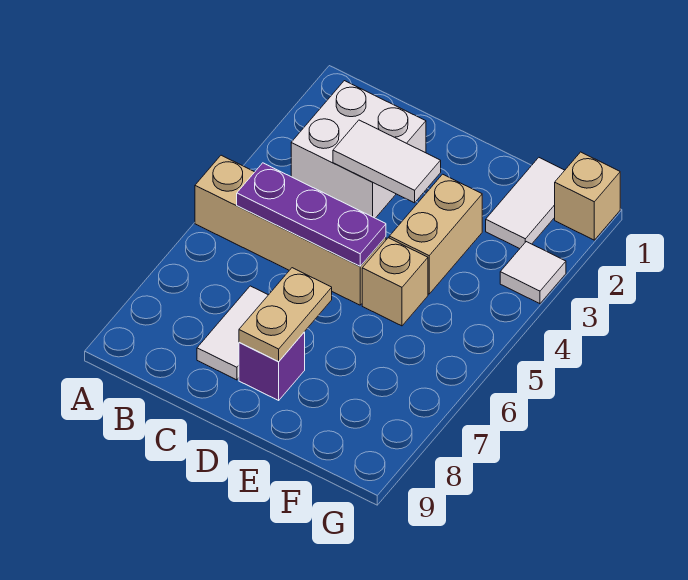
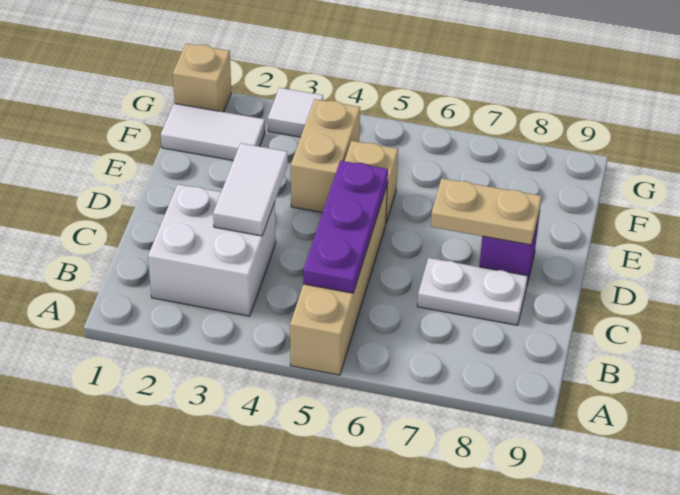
white 1x2 tile [197,286,268,380] -> white 1x2 plate [417,258,528,325]
tan 1x2 brick [389,174,482,294] -> tan 1x2 brick turned to [291,99,360,213]

